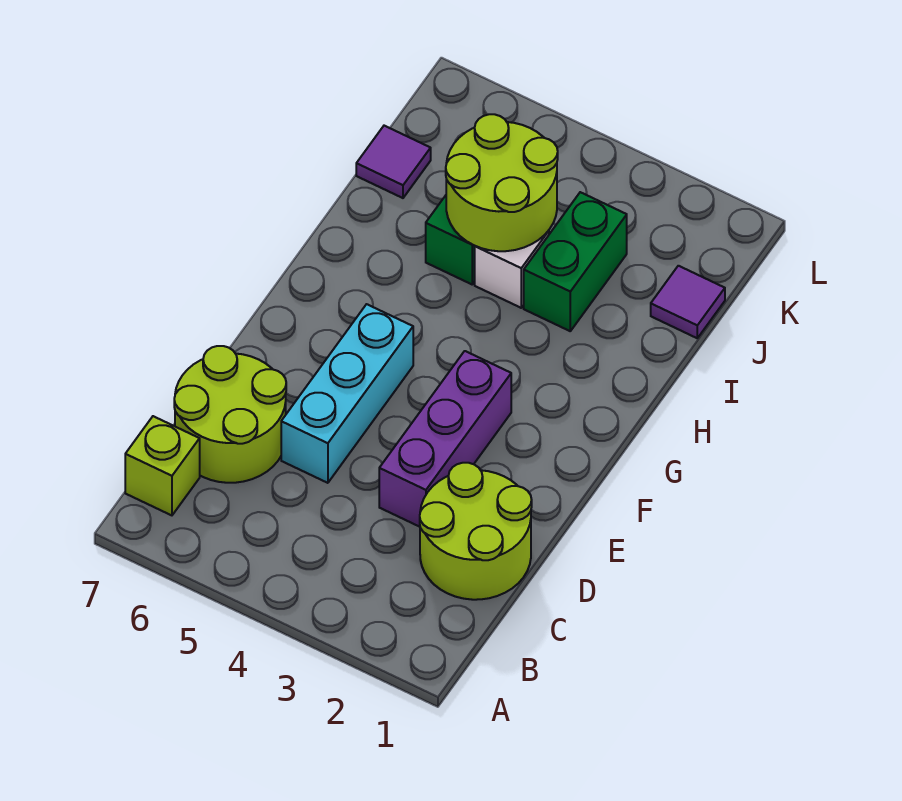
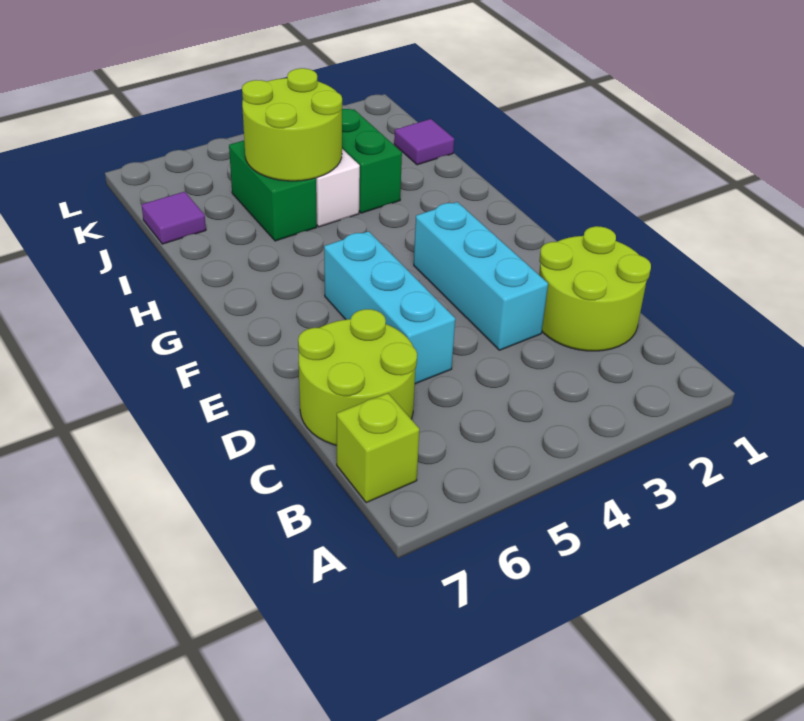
purple 1x3 brick [379,351,511,527] -> cyan 1x3 brick [414,202,548,350]

